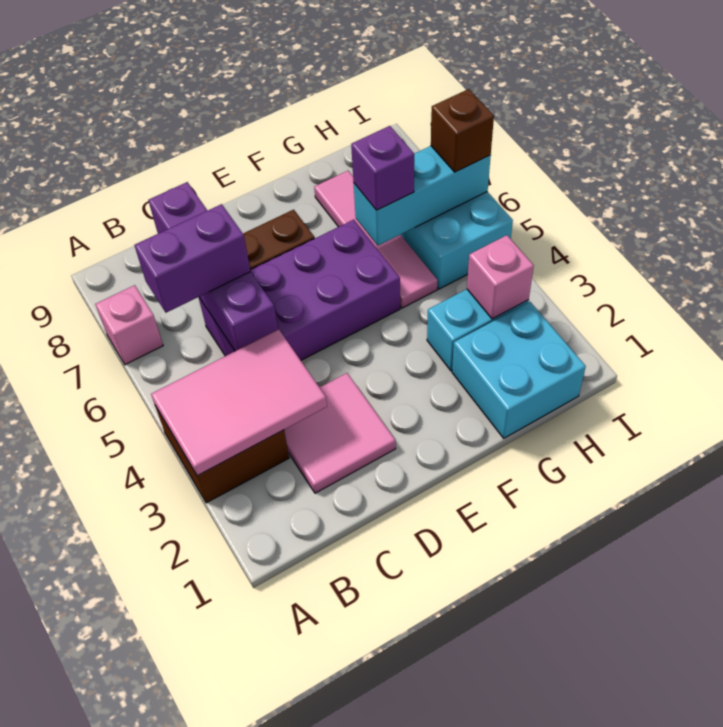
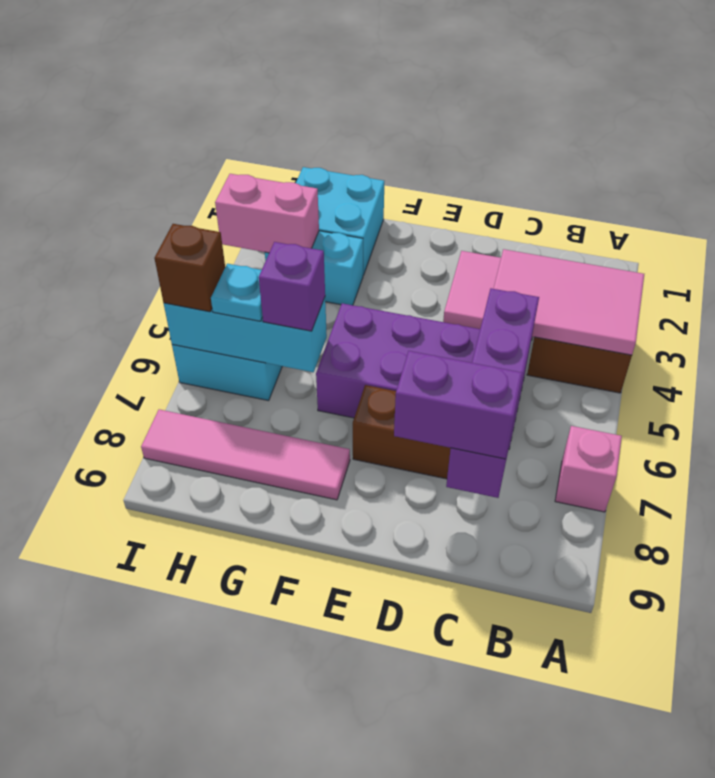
purple 1x2 brick [134,204,251,313] -> purple 1x2 brick moved to [394,351,522,459]
pink 1x4 tile [314,171,438,308] -> pink 1x4 tile turned to [141,409,350,500]
pink 1x1 brick [467,235,534,319] -> pink 1x2 brick [215,174,319,253]
none -> cyan 1x1 plate [211,264,263,321]

